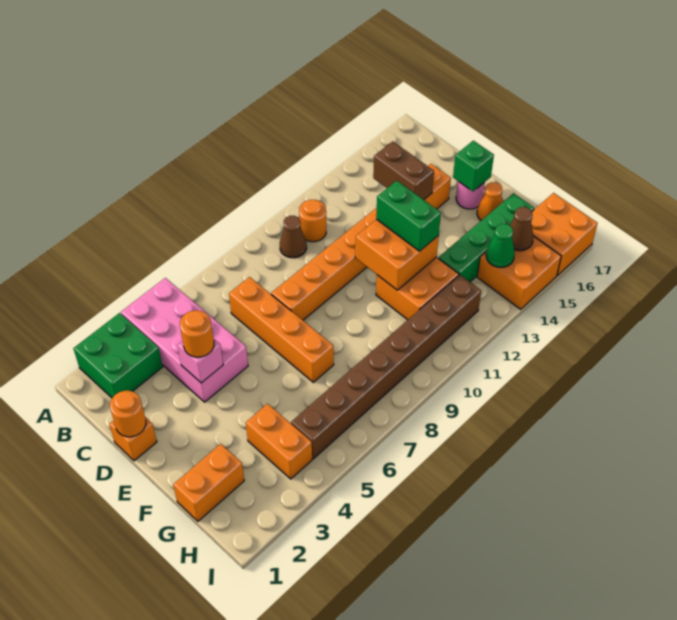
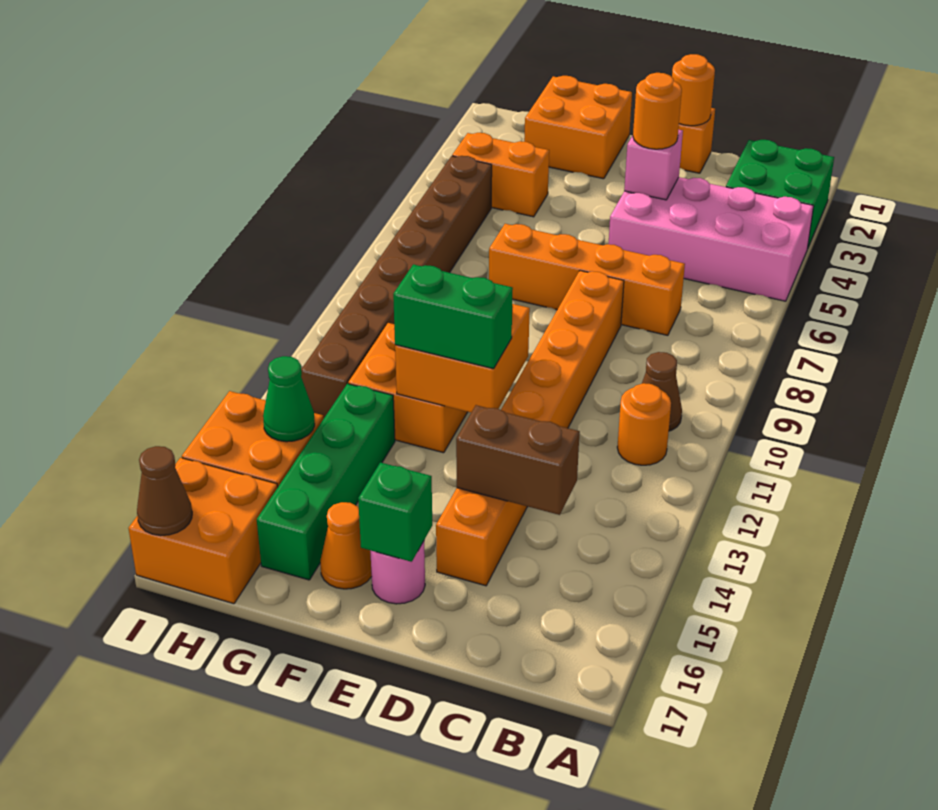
orange 1x2 brick [173,444,244,521] -> orange 2x2 brick [524,76,632,179]
brown 1x1 cone [510,207,534,251] -> brown 1x1 cone moved to [137,446,192,536]

